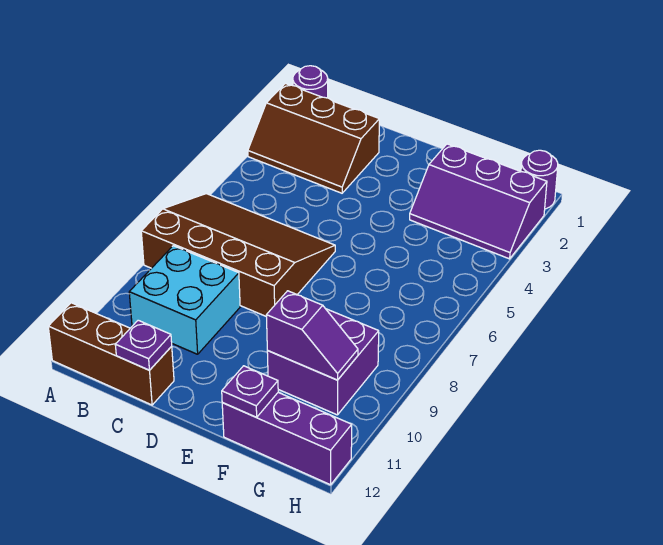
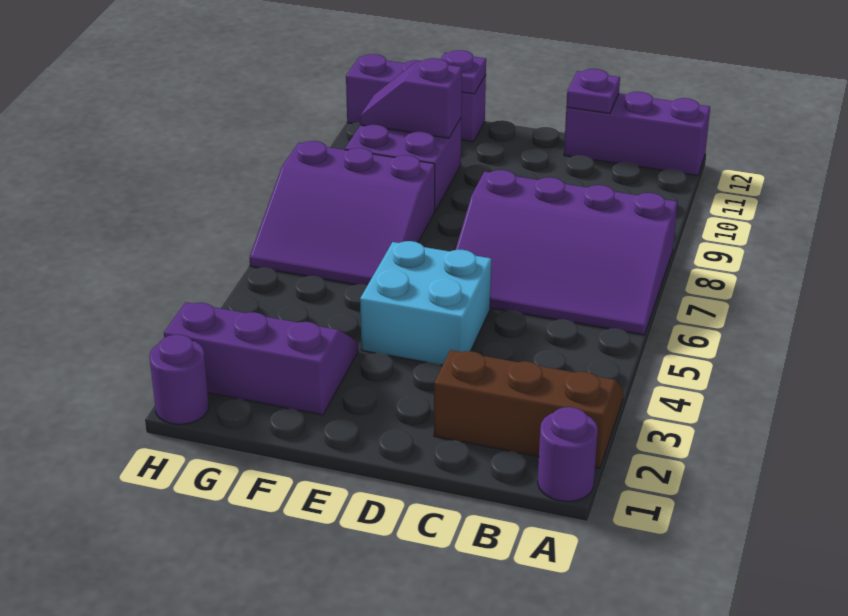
brown 3x4 slope [141,194,335,316] -> purple 3x4 slope [455,170,677,335]
brown 1x3 brick [48,303,174,405] -> purple 1x3 brick [564,92,710,176]
cyan 2x2 brick [129,246,240,354] -> cyan 2x2 brick moved to [360,241,491,365]
none -> purple 3x3 slope [249,141,435,285]

